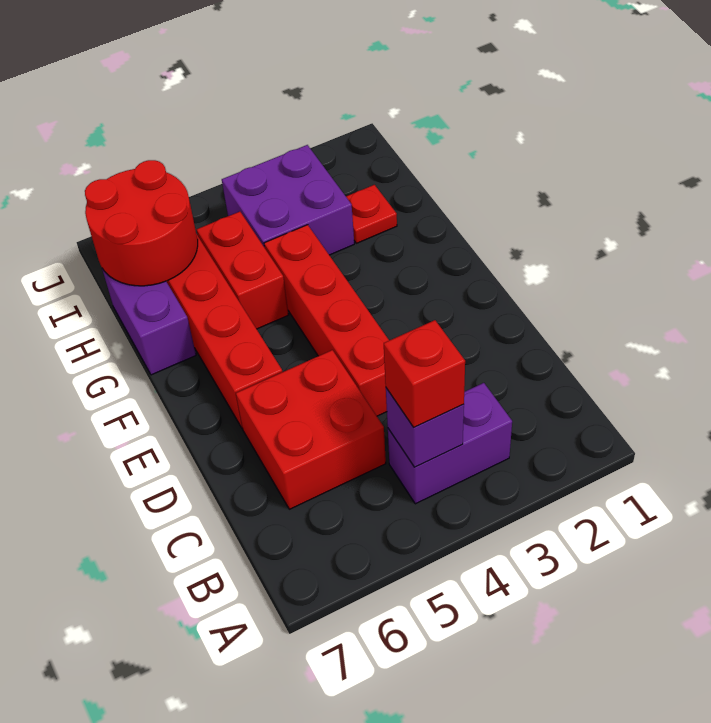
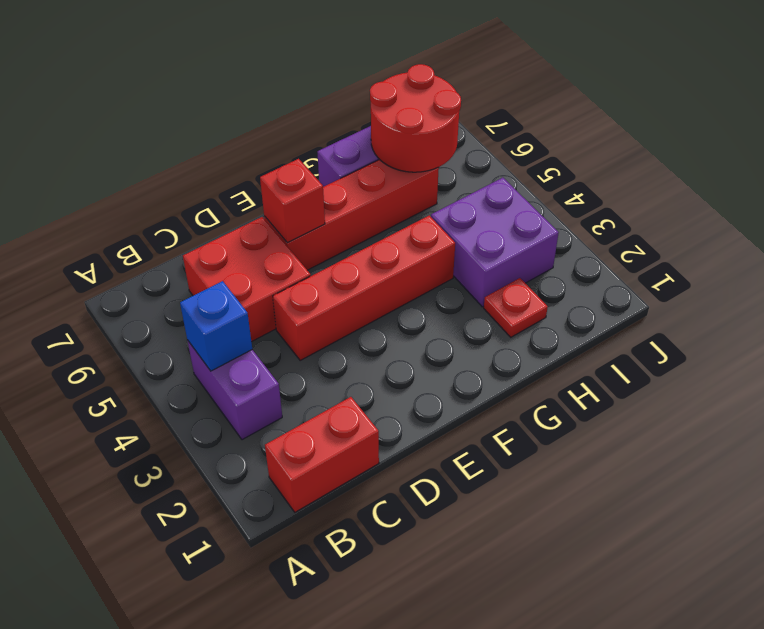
purple 1x1 brick [386,388,464,467] -> blue 1x1 brick [180,281,252,371]
red 1x1 brick [384,320,465,427] -> red 1x1 brick moved to [260,159,325,243]
red 1x2 brick [197,212,289,329] -> red 1x2 brick moved to [265,397,379,512]

